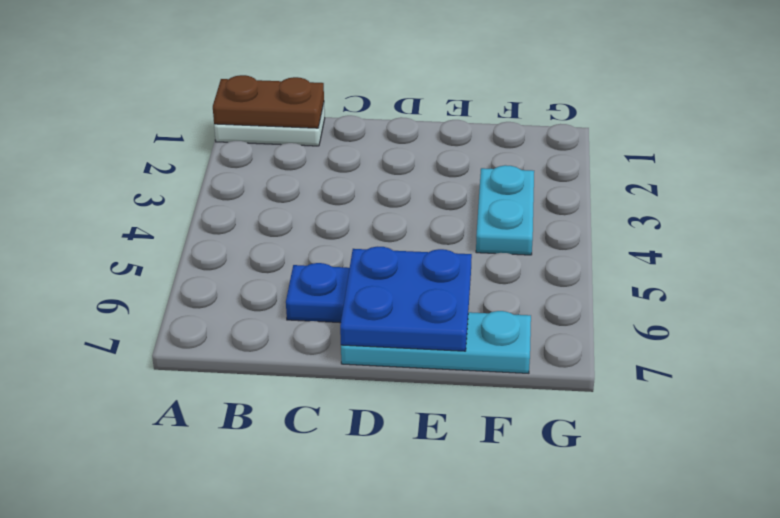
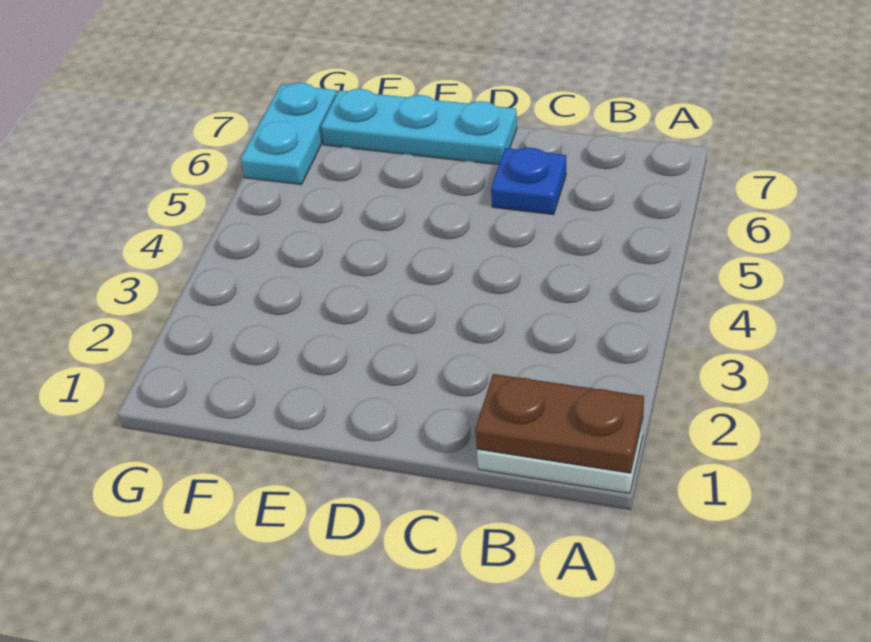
blue 2x2 plate [340,247,472,351] -> none
cyan 1x2 plate [476,165,534,255] -> cyan 1x2 plate moved to [241,83,337,185]

